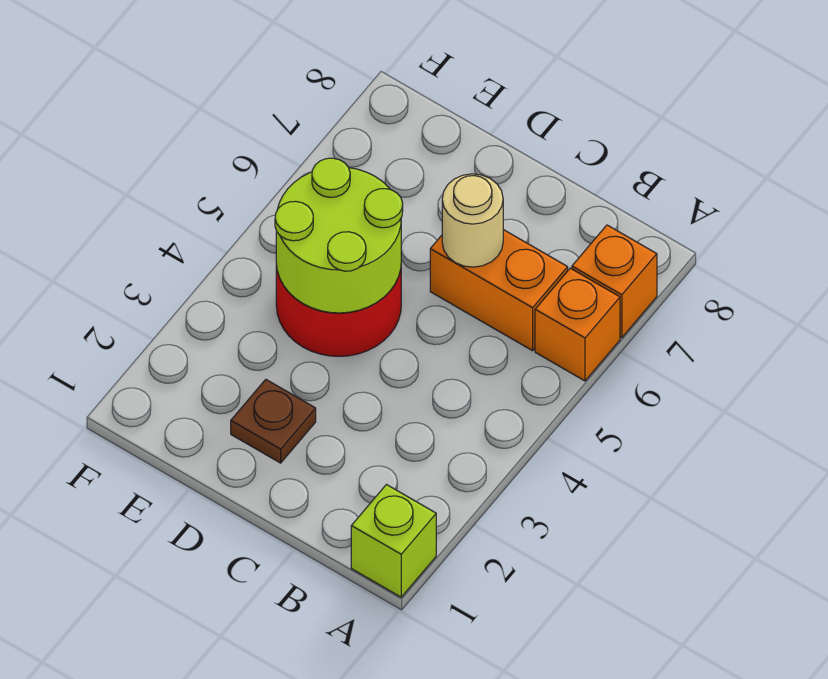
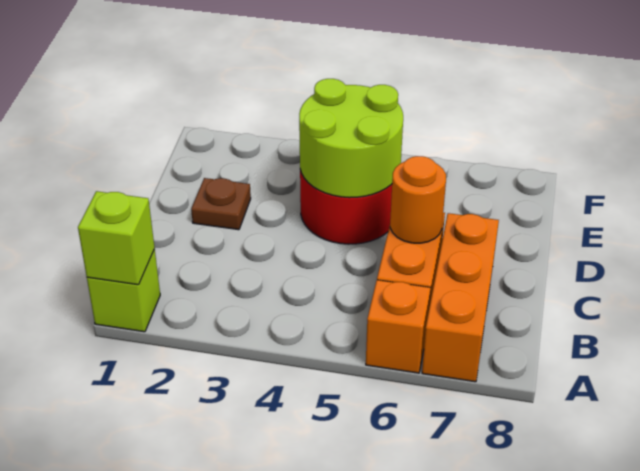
none -> lime 1x1 brick [78,191,155,285]
orange 1x1 brick [572,225,657,338] -> orange 1x3 brick [422,213,499,382]
tan 1x1 round brick [442,174,503,267] -> orange 1x1 round brick [390,156,446,243]

